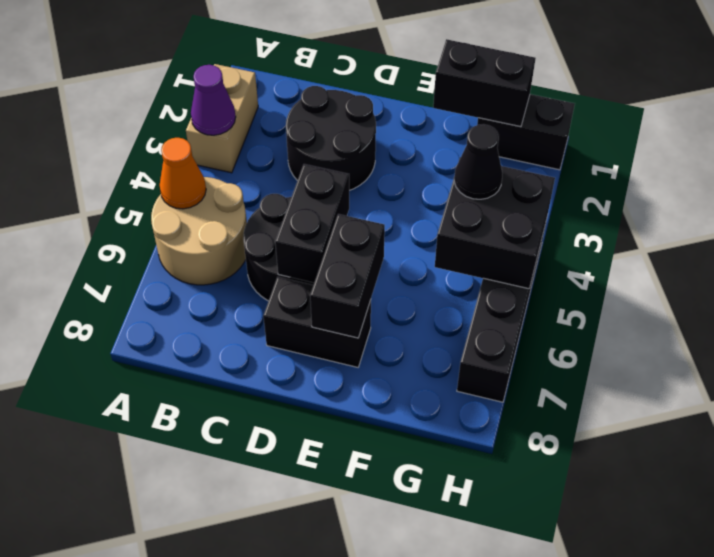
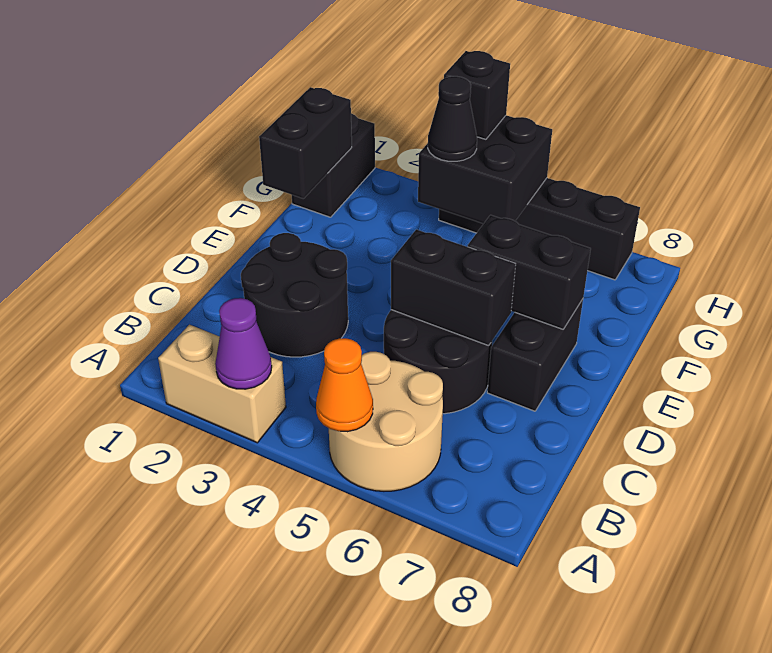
none -> black 1x1 brick [444,51,510,139]

